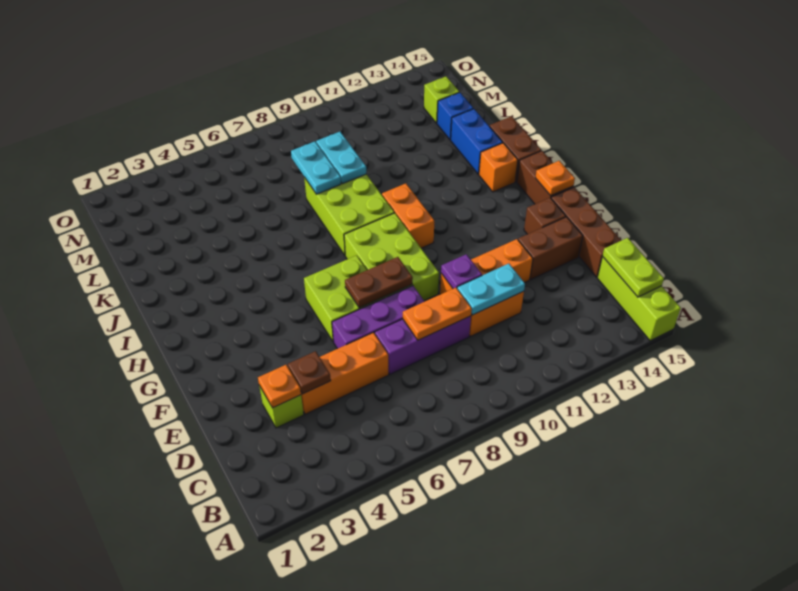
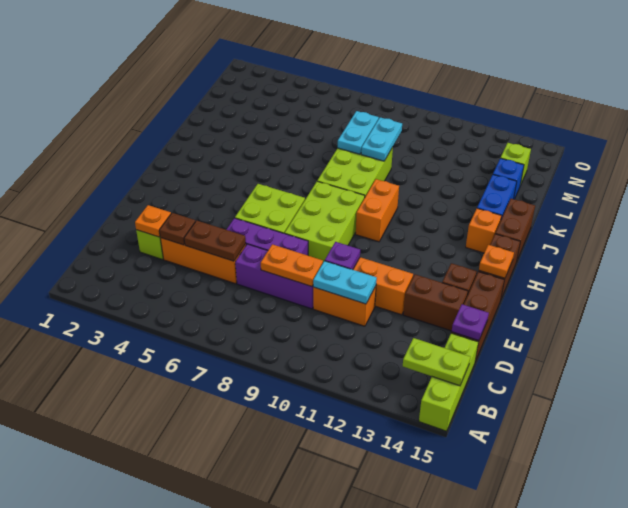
lime 1x2 plate [603,238,664,297] -> lime 1x2 plate turned to [403,338,470,386]
none -> purple 1x1 plate [452,304,489,341]
brown 1x2 plate [345,257,413,308] -> brown 1x2 plate moved to [184,221,246,261]

